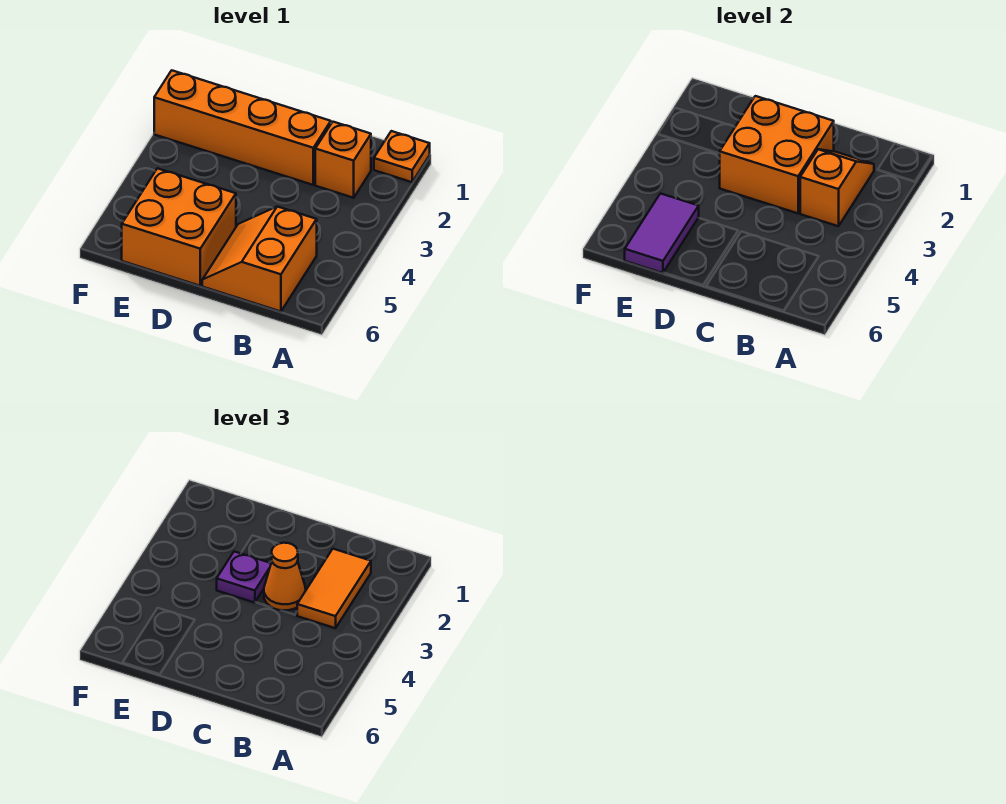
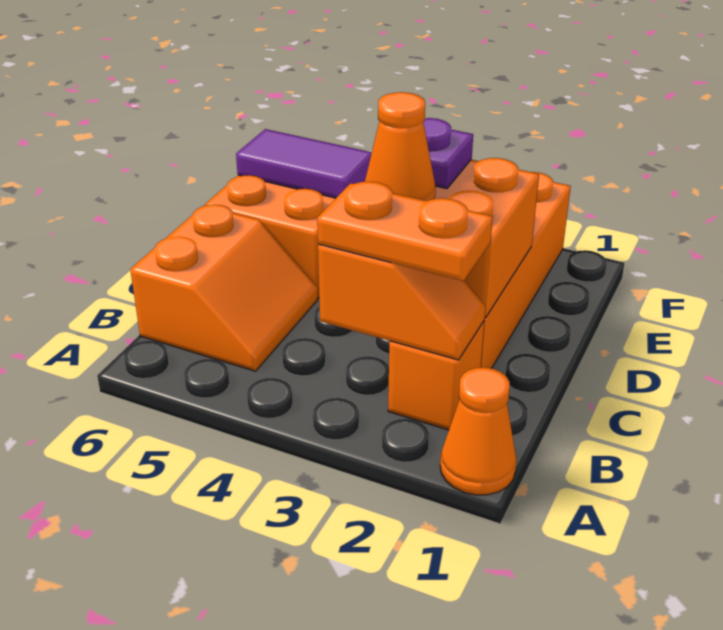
orange 1x1 plate [374,131,430,182] -> orange 1x1 cone [440,367,517,495]
orange 1x2 tile [297,549,371,628] -> orange 1x2 plate [317,182,493,281]
orange 2x2 slope [202,207,317,312] -> orange 2x2 slope turned to [130,205,318,371]

